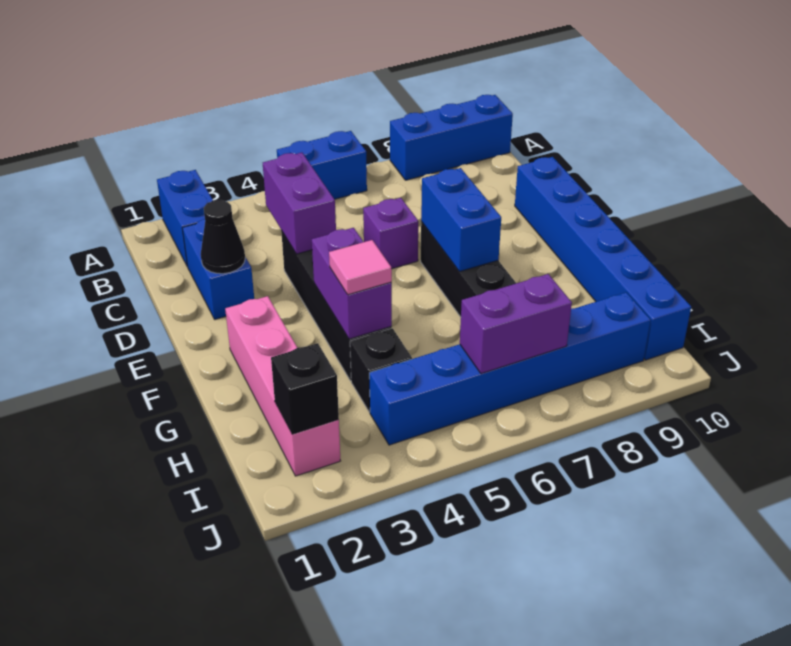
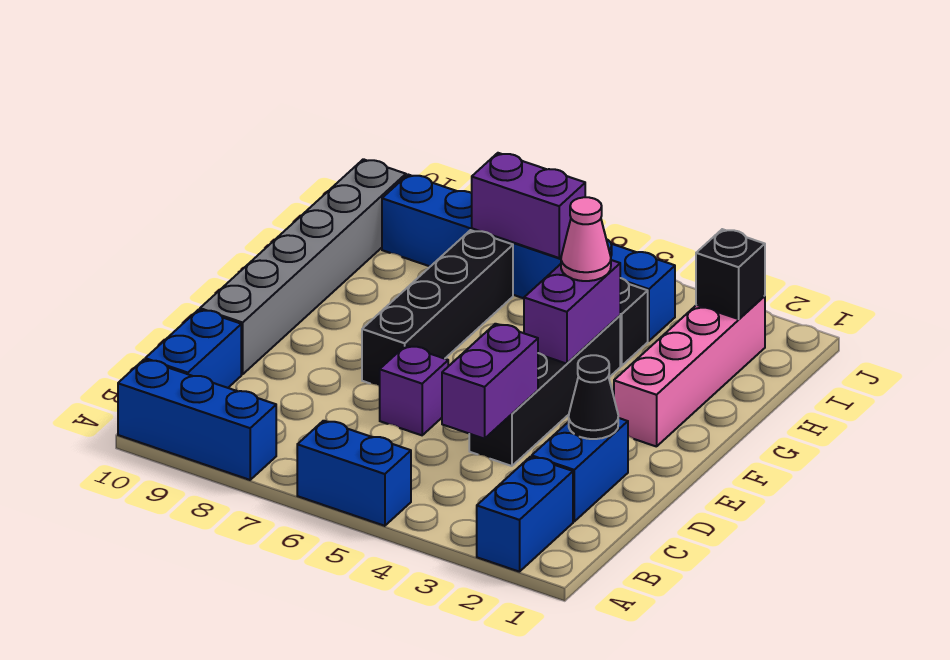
blue 1x6 brick [515,157,691,360] -> grey 1x6 brick [200,159,406,374]
blue 1x2 brick [421,168,501,272] -> blue 1x2 brick moved to [145,310,241,388]
pink 1x1 tile [329,240,392,295] -> pink 1x1 cone [561,197,611,281]

